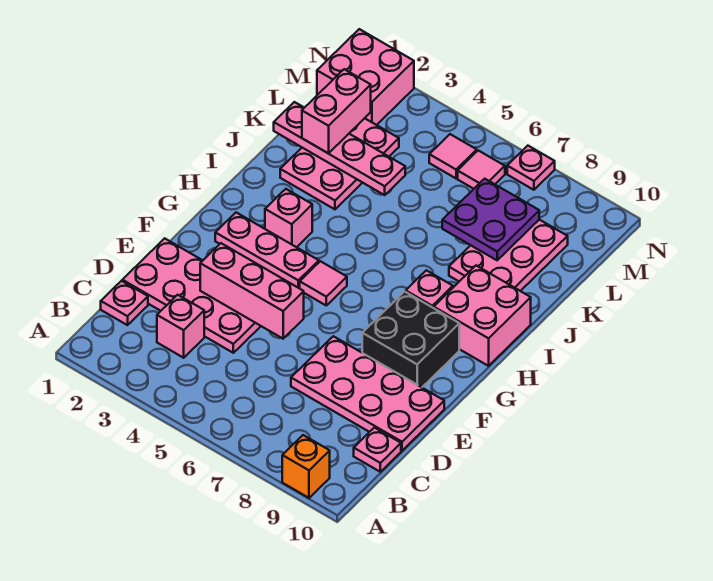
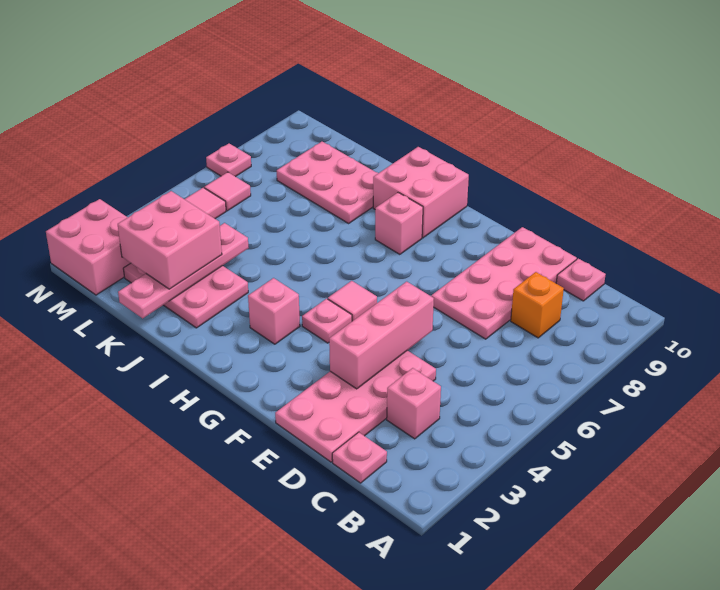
orange 1x1 brick [282,435,330,498] -> orange 1x1 brick moved to [511,272,564,338]
black 2x2 brick [362,292,459,387] -> none
pink 1x3 plate [215,213,319,288] -> pink 1x1 plate [302,299,352,343]
pink 1x2 brick [302,69,371,153] -> pink 2x2 brick [118,191,222,289]
purple 2x2 plate [442,179,539,260] -> none

